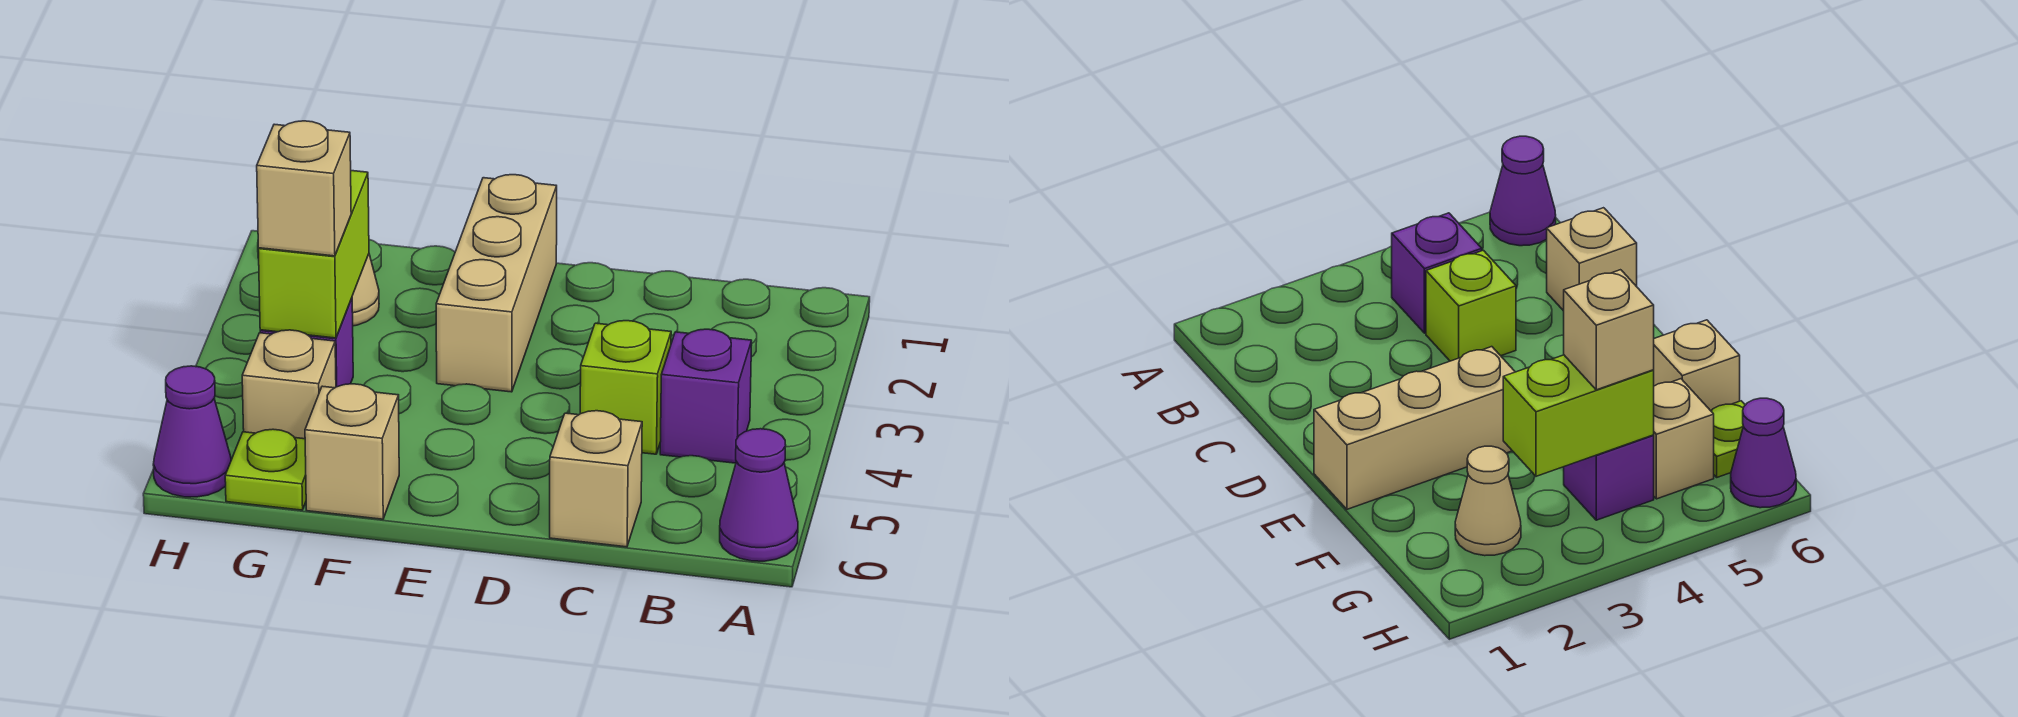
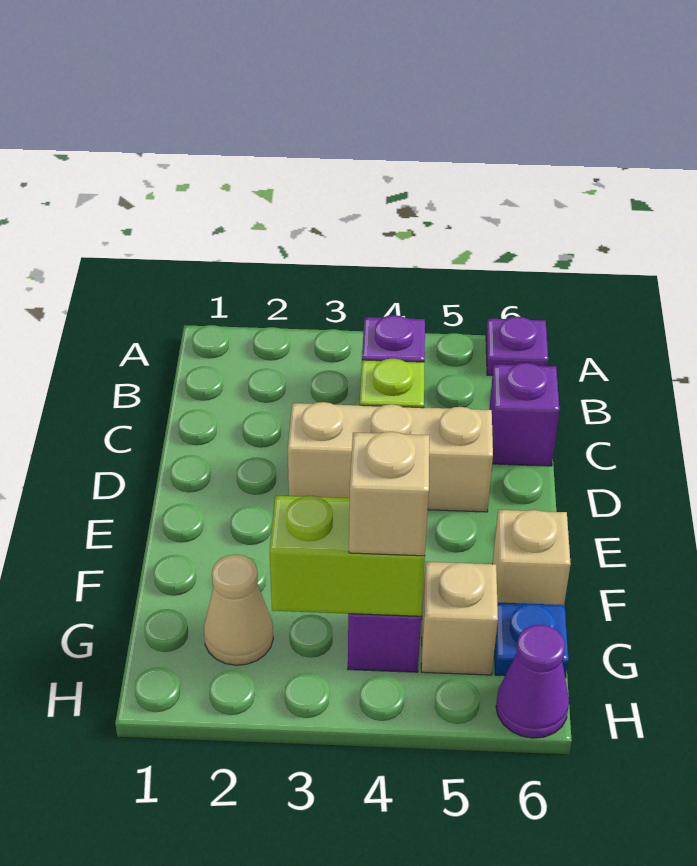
purple 1x1 cone [720,429,798,561] -> purple 1x1 plate [486,317,548,375]
tan 1x1 brick [550,411,642,547] -> purple 1x1 brick [489,363,559,466]
tan 1x3 brick [436,175,557,392] -> tan 1x3 brick moved to [288,402,493,512]
lime 1x1 plate [225,429,306,510] -> blue 1x1 plate [495,602,568,678]

